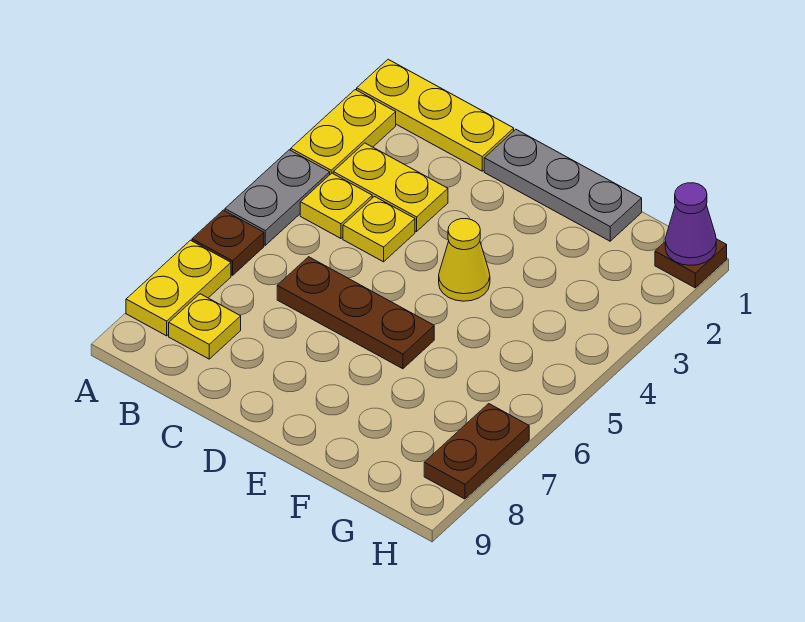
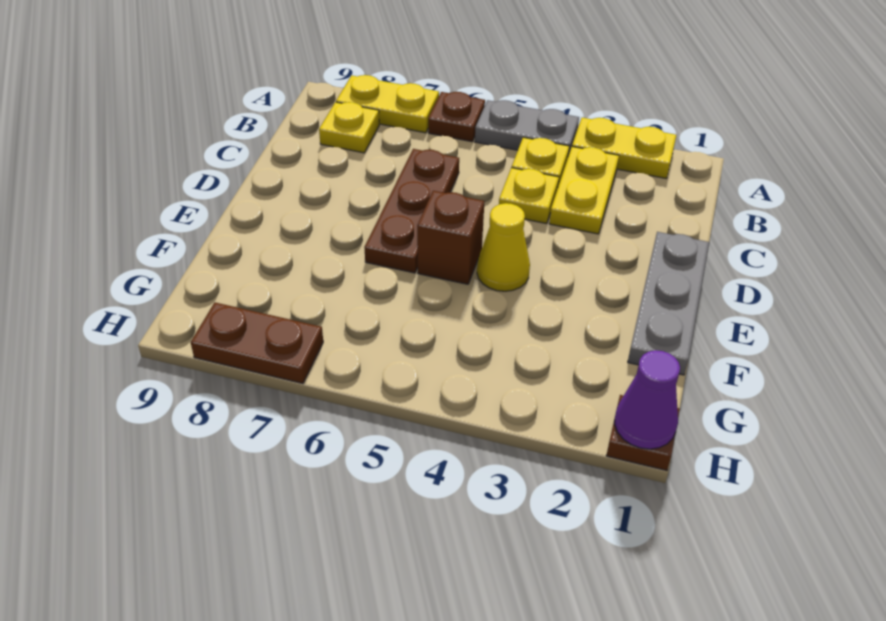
yellow 1x3 plate [357,59,514,171] -> none
none -> brown 1x1 brick [417,191,484,284]

